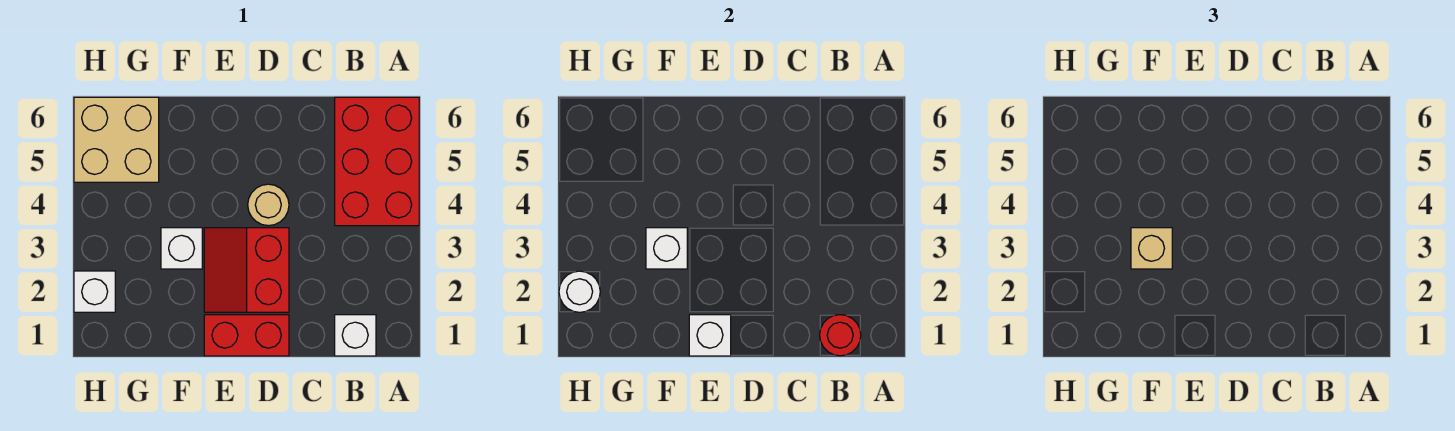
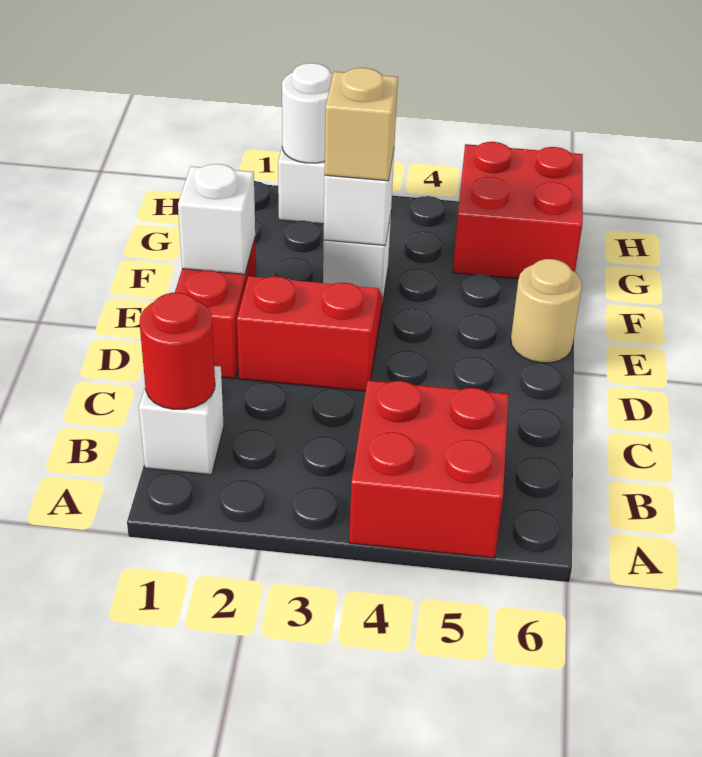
red 2x3 brick [335,97,419,226] -> red 2x2 brick [349,380,509,558]
tan 1x1 round brick [248,184,289,226] -> tan 1x1 round brick moved to [511,259,582,363]
tan 2x2 brick [74,97,159,182] -> red 2x2 brick [453,142,583,279]

